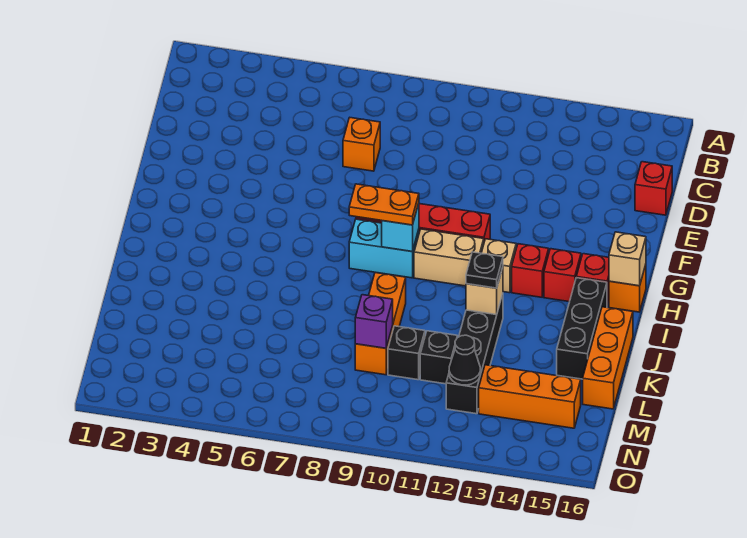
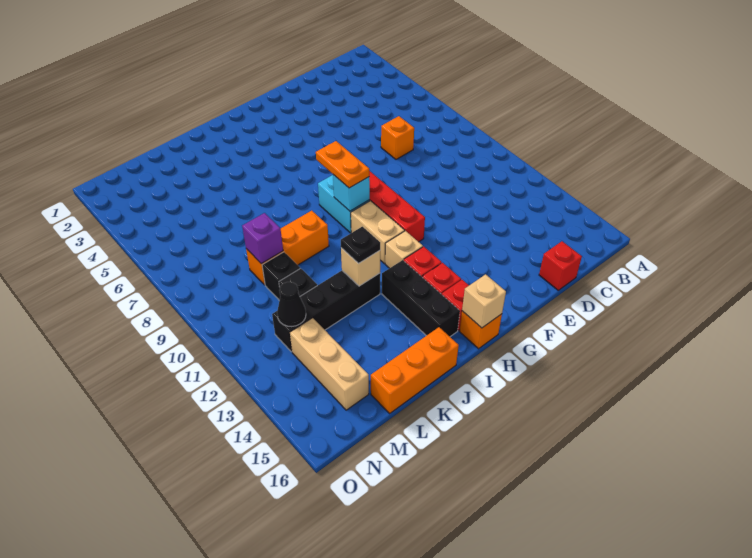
black 1x3 brick [557,278,607,379] -> black 1x3 brick turned to [382,260,460,337]
orange 1x3 brick [479,365,581,428] -> tan 1x3 brick [290,318,369,410]

